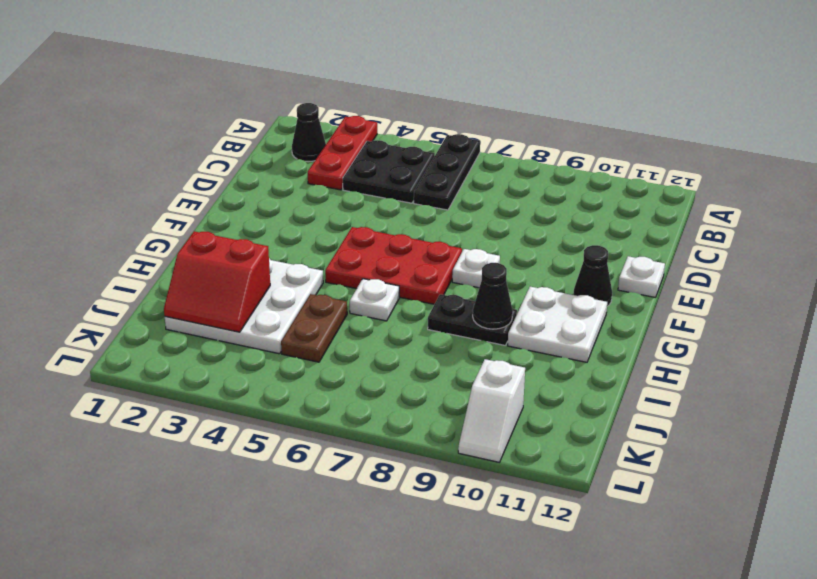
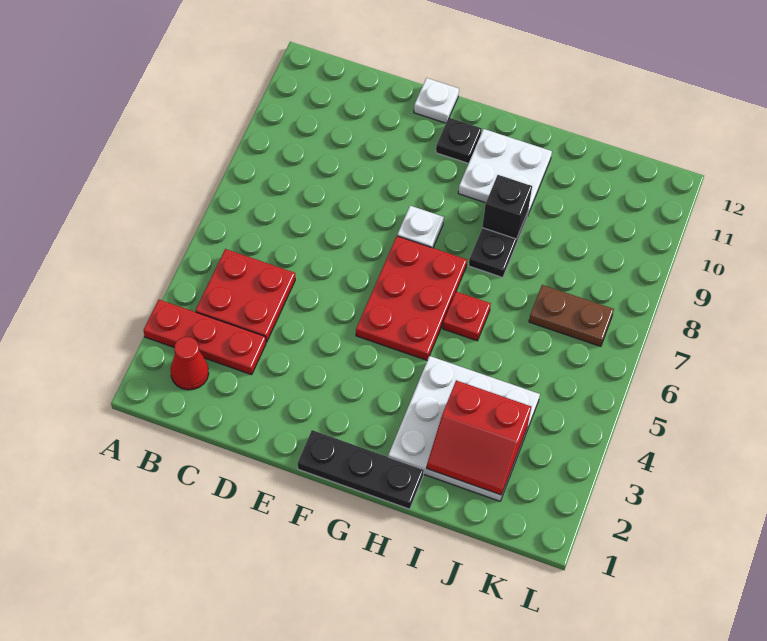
black 1x3 plate [414,134,480,210] -> black 1x3 plate moved to [298,430,424,509]
black 1x1 cone [292,103,326,162] -> red 1x1 cone [170,337,209,390]
black 2x2 plate [343,140,435,203] -> red 2x2 plate [196,249,295,342]
black 1x1 cone [573,245,612,306] -> black 1x1 plate [436,118,482,163]
white 1x1 plate [350,279,399,321] -> red 1x1 plate [443,292,491,341]
black 1x1 cone [473,263,513,329] -> black 1x1 brick [482,175,532,239]
red 2x2 slope [164,231,270,332] -> red 2x2 slope turned to [427,380,531,495]
brown 1x2 plate [281,294,347,362] -> brown 1x2 plate moved to [529,285,614,346]
white 1x2 slope [458,359,525,462] -> none

